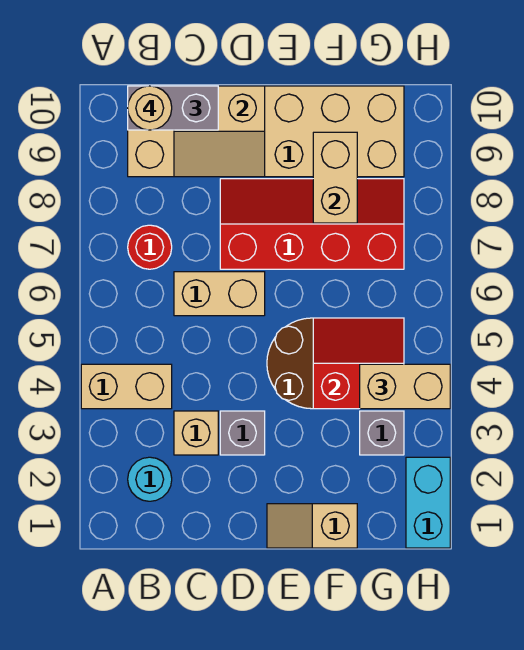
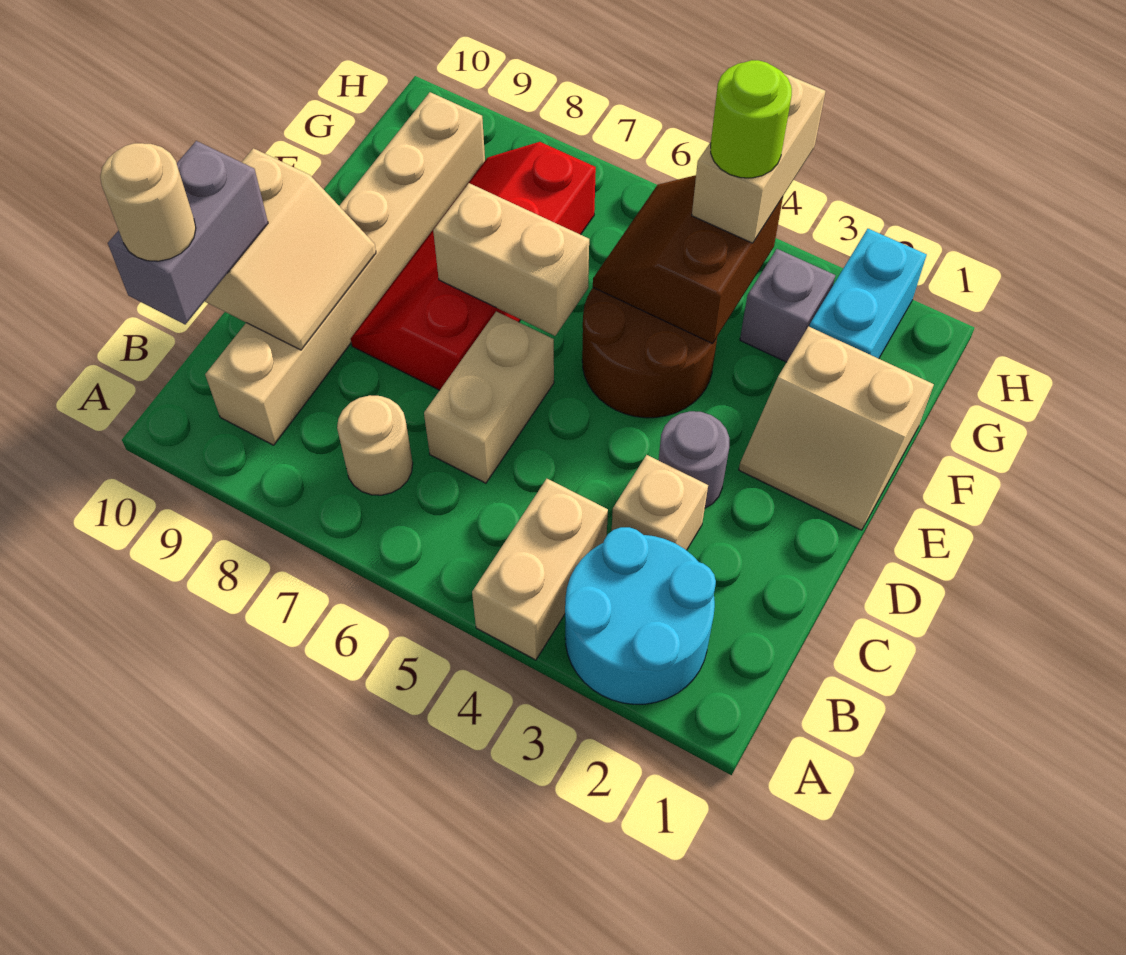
cyan 1x1 round brick [128,457,172,501] -> cyan 2x2 round brick [565,527,716,704]
red 1x1 round brick [128,225,172,269] -> tan 1x1 round brick [337,395,413,495]
tan 2x6 brick [128,86,404,177] -> tan 1x6 brick [205,92,485,445]
grey 1x1 brick [220,411,265,455] -> grey 1x1 round brick [659,411,729,508]
tan 1x2 slope [267,504,357,548] -> tan 2x2 slope [739,327,934,530]
red 2x2 slope [313,318,404,409] -> brown 2x2 slope [593,175,783,344]
tan 1x2 brick [313,132,357,223] -> tan 1x2 brick moved to [433,183,589,336]
none -> lime 1x1 round brick [711,60,792,178]
cyan 1x2 brick [406,457,450,548] -> cyan 1x2 brick turned to [809,229,927,359]

